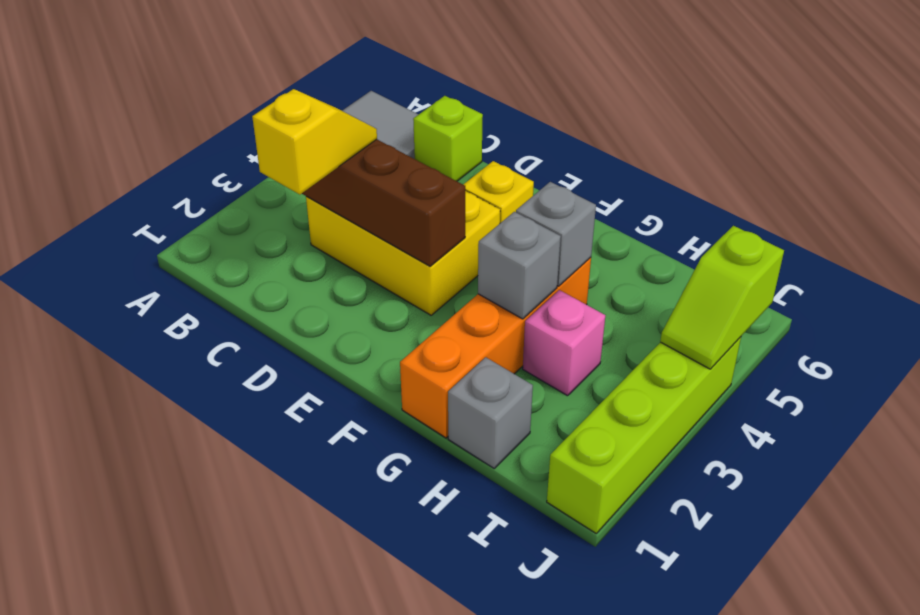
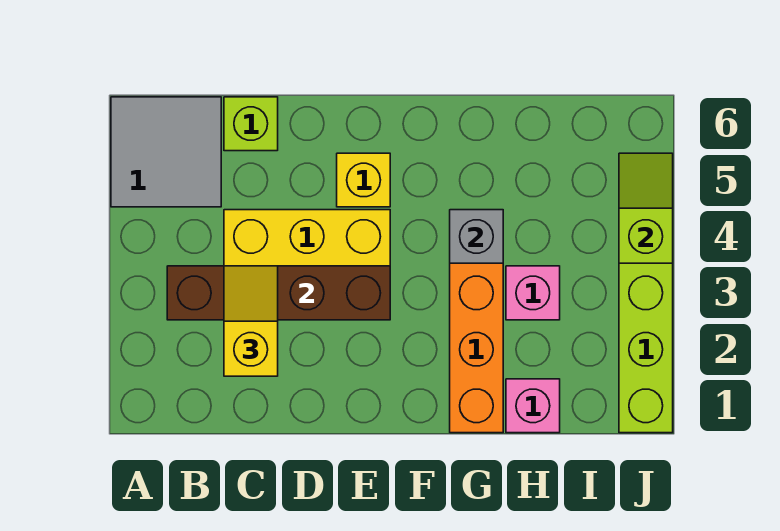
grey 1x1 brick [478,212,561,319] -> none
grey 1x1 brick [448,357,533,468] -> pink 1x1 brick [506,379,560,433]
lime 1x2 slope [660,226,784,369] -> lime 1x2 slope turned to [619,153,673,263]

